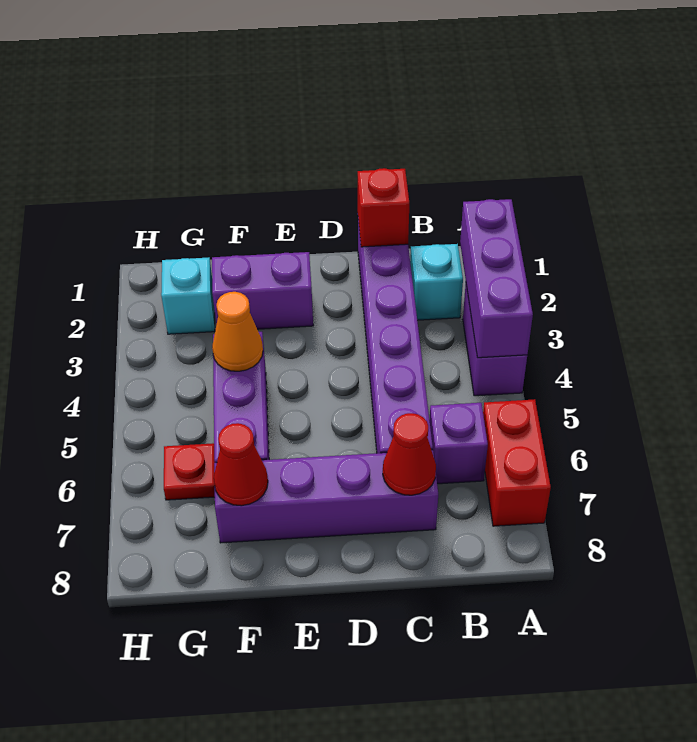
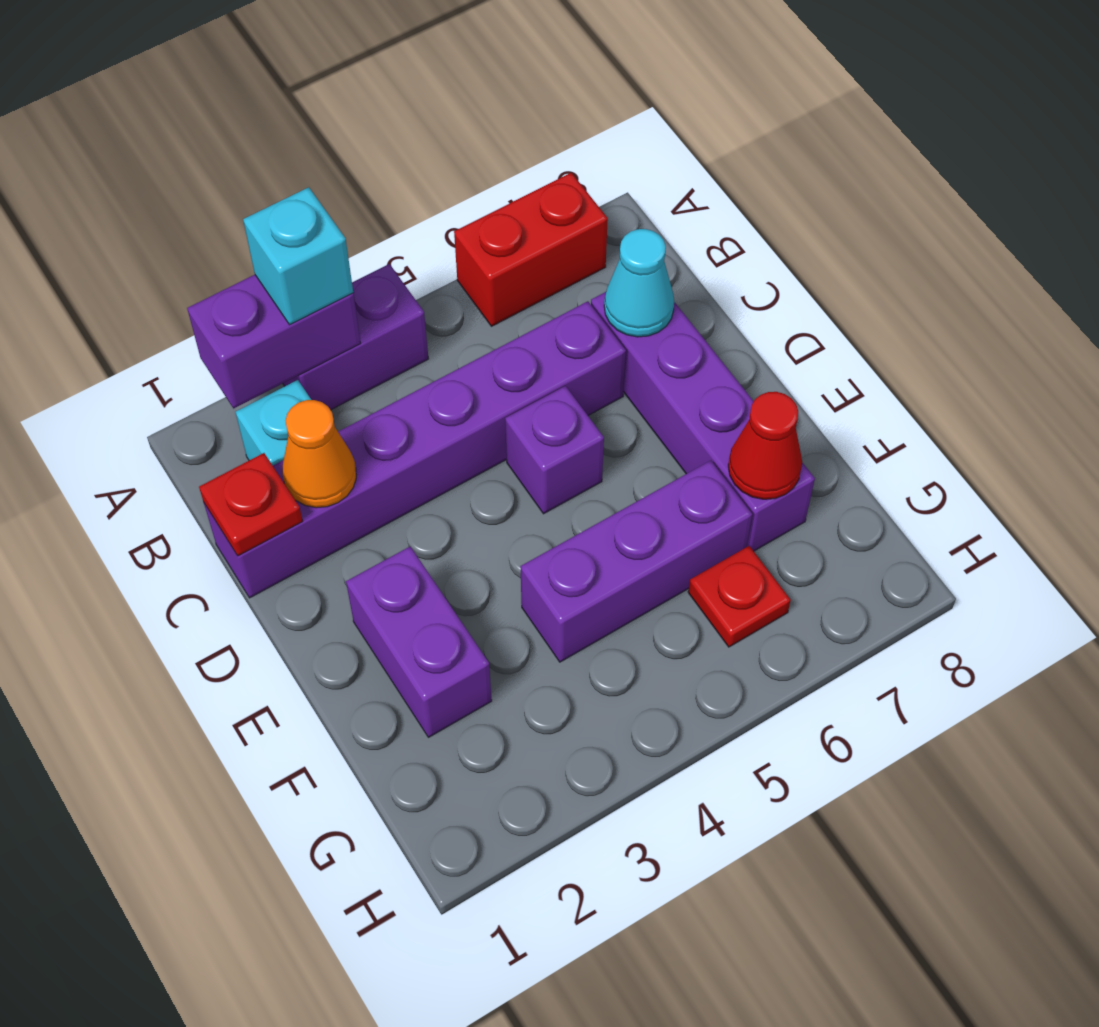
purple 1x3 brick [460,199,533,358] -> purple 1x2 brick [187,275,361,408]
purple 1x1 brick [430,403,488,484] -> purple 1x1 brick moved to [505,386,604,514]
red 1x1 brick [358,168,409,247] -> red 1x1 plate [199,453,303,556]
red 1x1 cone [383,413,436,495] -> cyan 1x1 cone [604,229,674,337]
orange 1x1 cone [212,292,263,371] -> orange 1x1 cone moved to [283,400,356,508]
cyan 1x1 brick [161,257,215,334] -> cyan 1x1 brick moved to [243,187,353,325]

